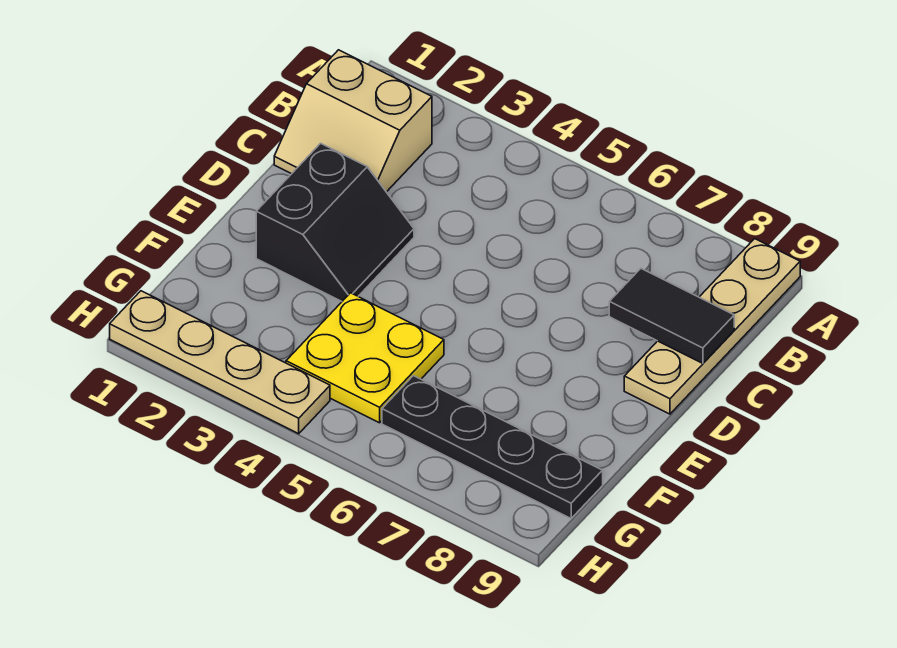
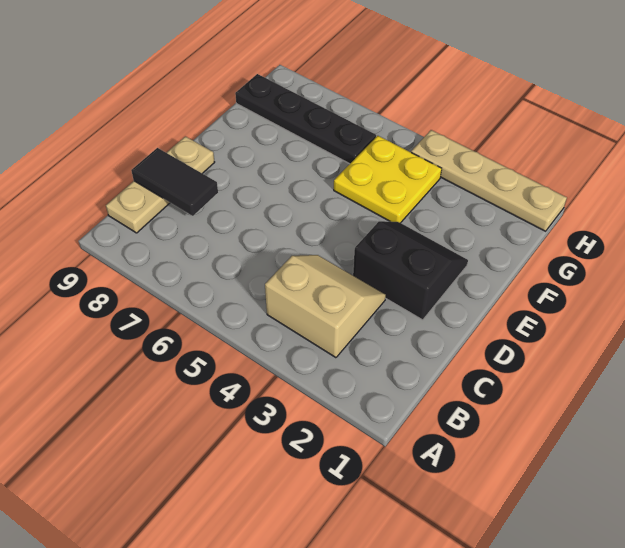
tan 1x4 plate [624,239,800,414] -> tan 1x3 plate [106,136,215,233]
tan 2x2 slope [274,50,432,192] -> tan 2x2 slope moved to [265,255,386,358]
black 2x2 slope [256,143,414,301] -> black 2x2 slope turned to [353,221,468,320]

